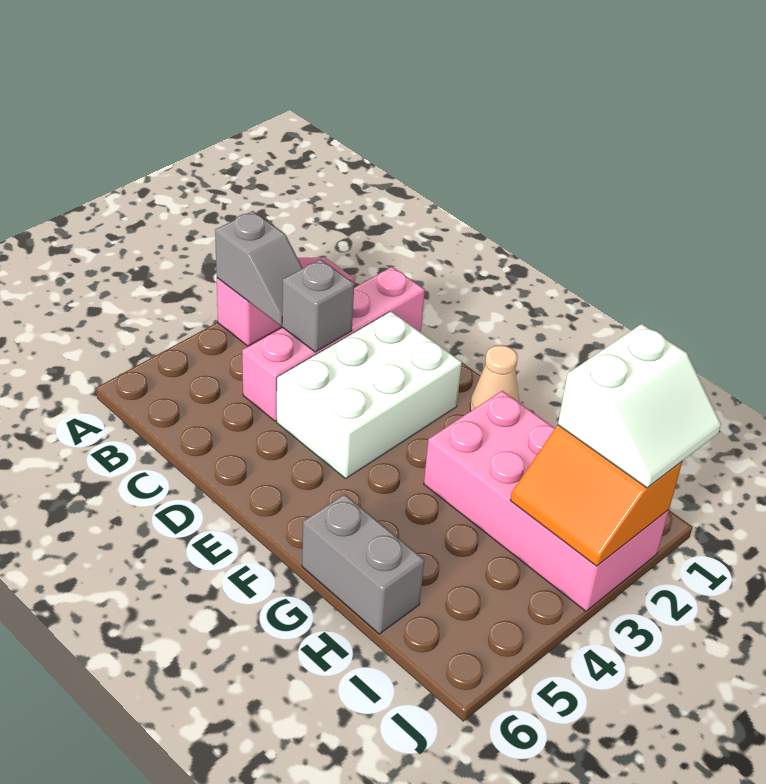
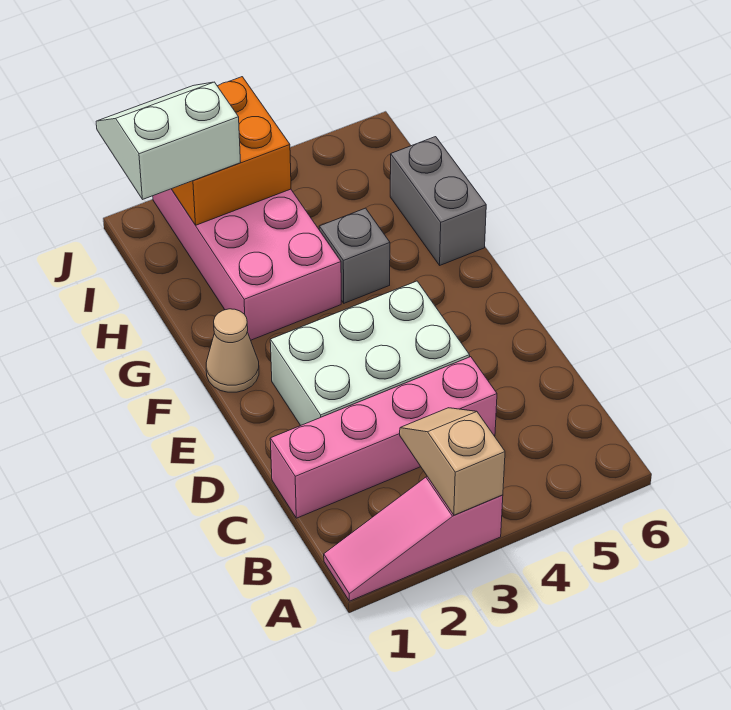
grey 1x2 slope [215,211,303,326] -> tan 1x2 slope [400,408,505,515]
grey 1x1 brick [282,259,354,352] -> grey 1x1 brick moved to [319,208,390,303]
orange 2x2 slope [510,425,682,566] -> orange 2x2 brick [172,77,291,225]

